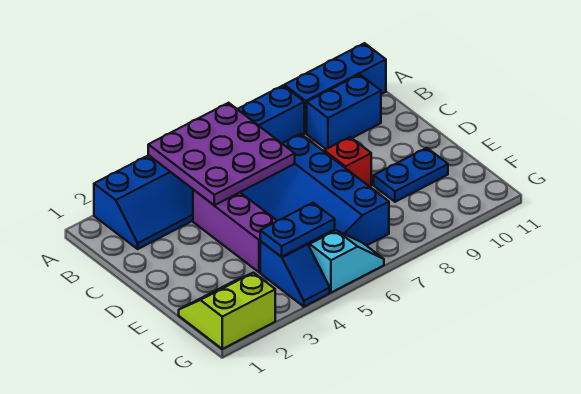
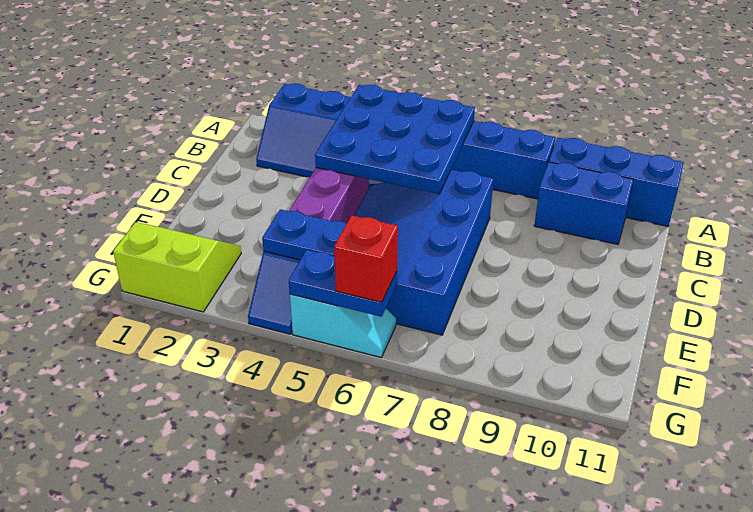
purple 3x3 plate [148,103,295,205] -> blue 3x3 plate [315,85,475,194]
red 1x1 brick [324,137,371,187] -> red 1x1 brick moved to [334,215,398,302]
blue 1x2 plate [374,148,448,202] -> blue 1x2 plate moved to [289,250,397,317]

